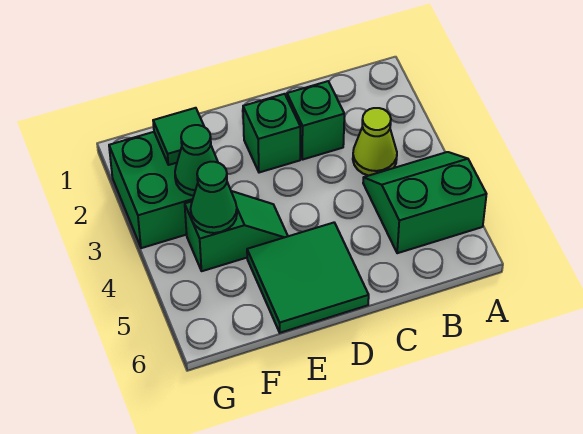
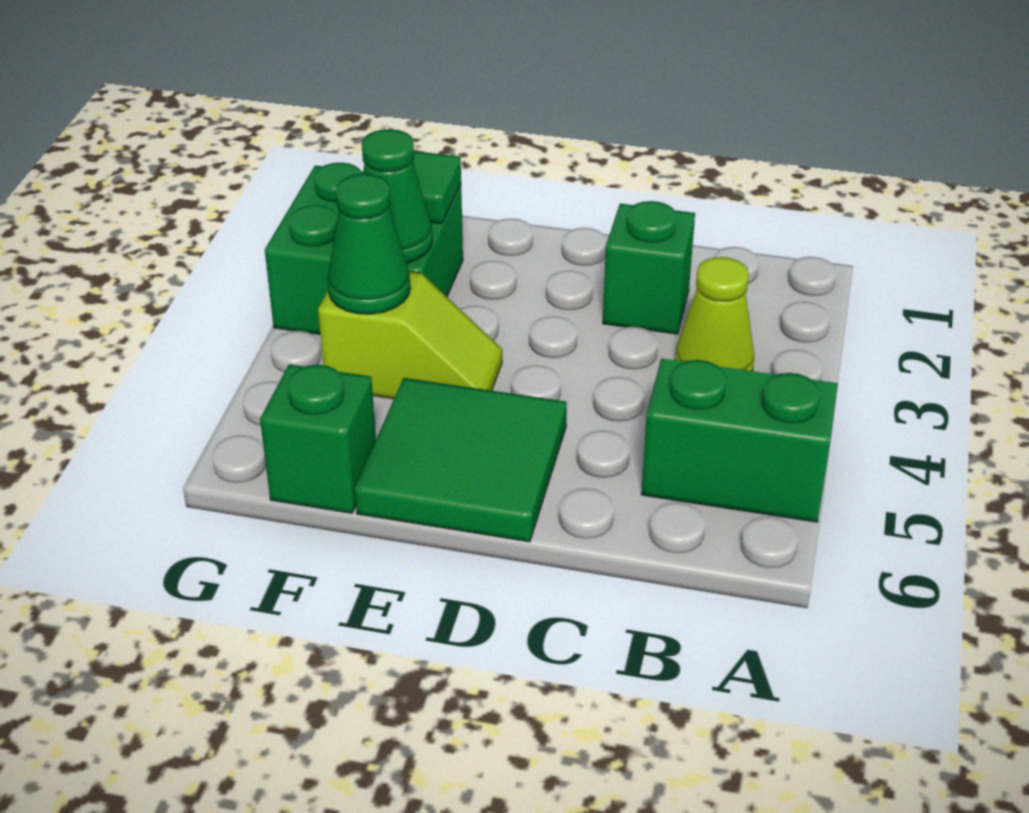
green 1x1 brick [243,94,300,173] -> green 1x1 brick moved to [260,364,376,513]
green 1x2 slope [185,191,288,271] -> lime 1x2 slope [318,272,502,399]

